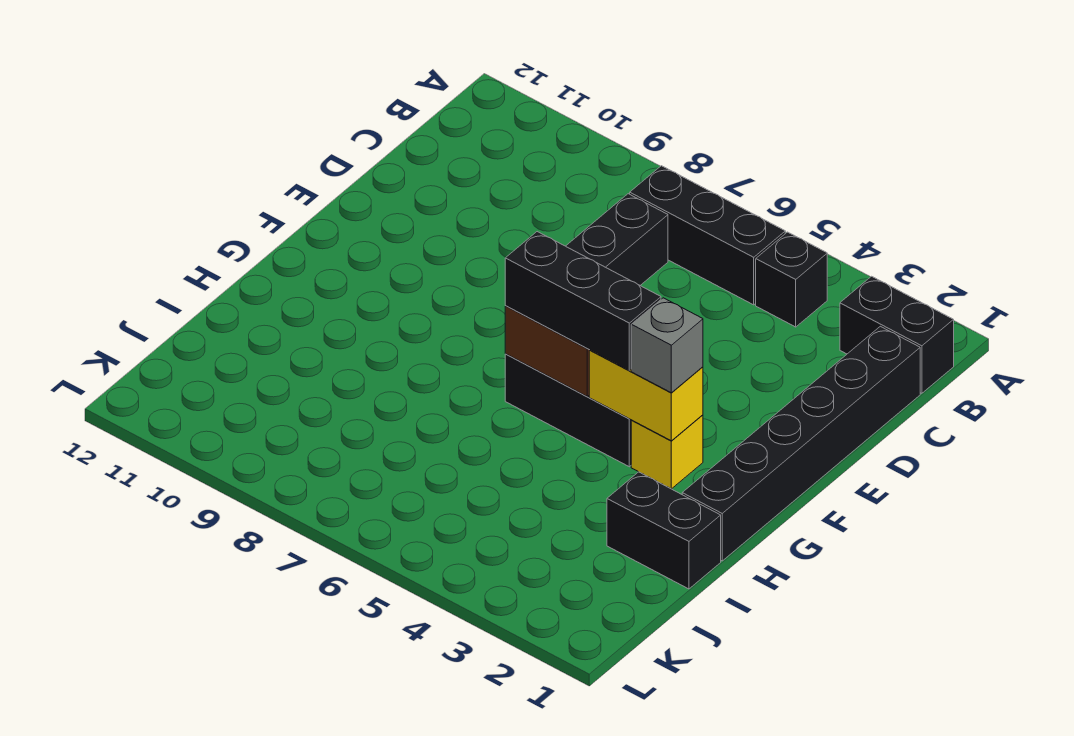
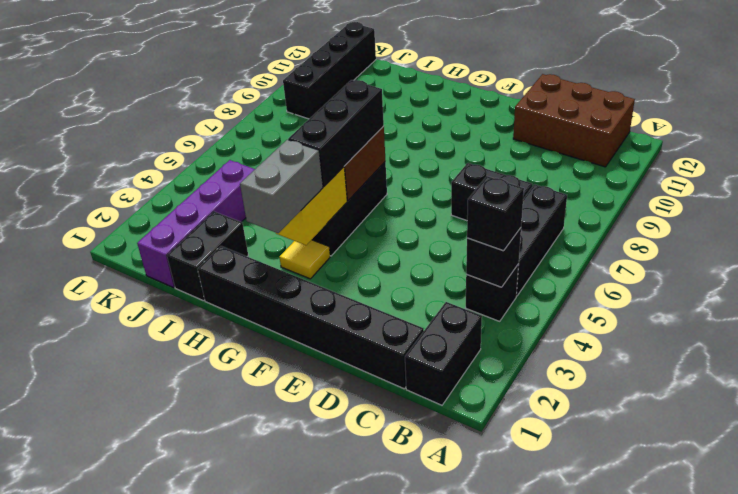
none -> black 1x1 brick [466,228,521,287]
none -> black 1x1 brick [467,176,524,251]
none -> brown 2x3 brick [513,74,635,167]
yellow 1x1 brick [631,415,703,489] -> yellow 1x1 tile [279,240,330,279]
grey 1x1 brick [631,298,703,393] -> grey 1x2 brick [240,140,323,233]
none -> purple 1x4 brick [137,160,255,288]
none -> black 1x4 brick [283,22,376,119]

